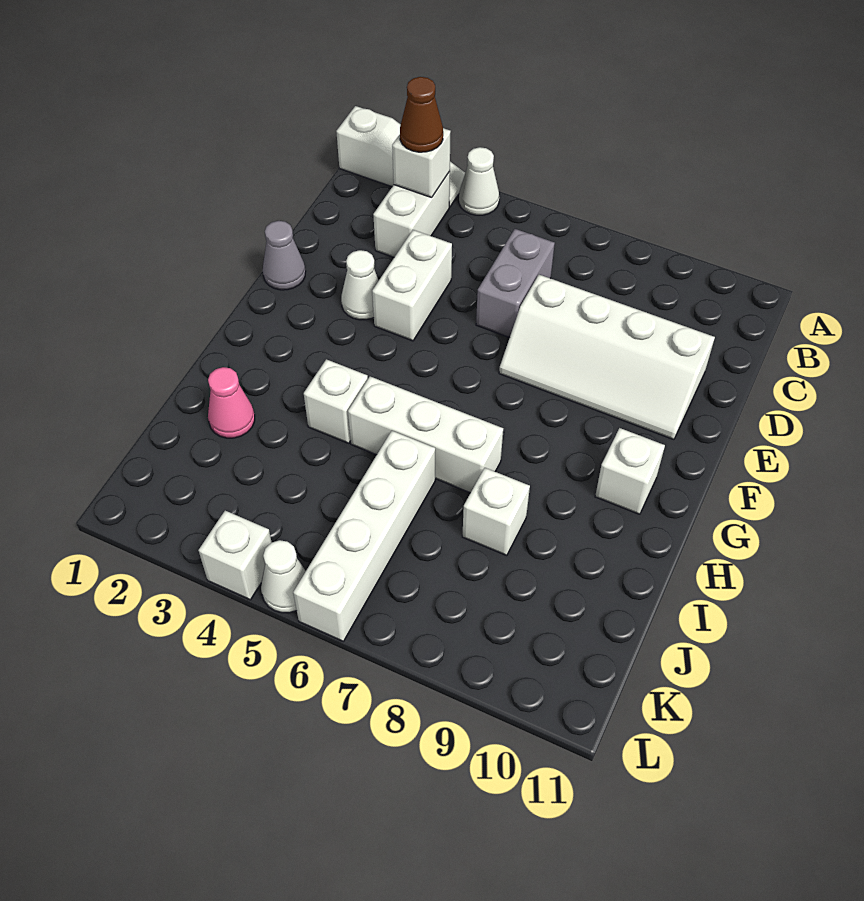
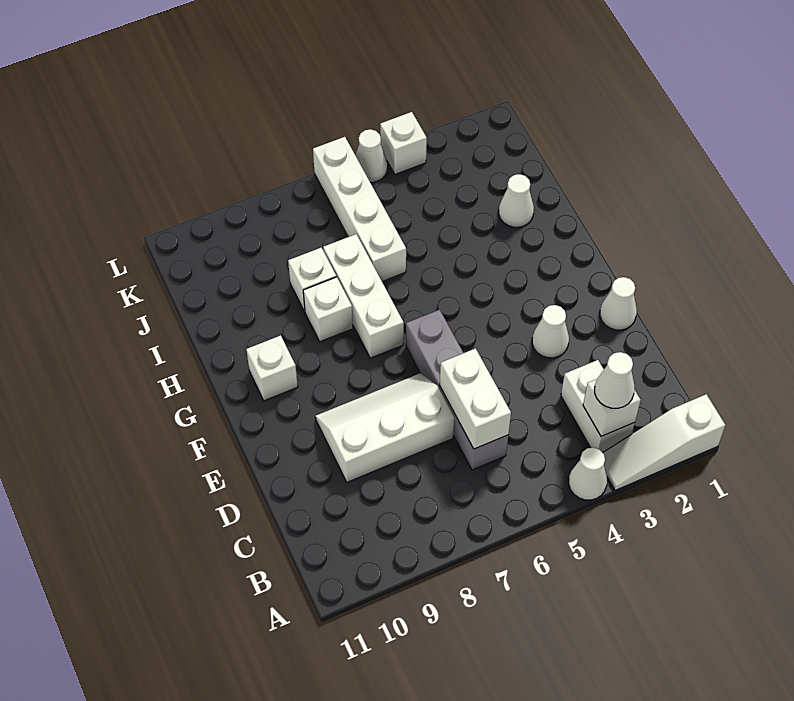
brown 1x1 cone [400,77,443,152] -> white 1x1 cone [595,352,635,408]
grey 1x2 brick [476,229,555,338] -> grey 1x4 brick [406,310,508,470]
white 1x2 brick [372,230,452,341] -> white 1x2 brick moved to [440,349,511,449]
white 2x4 slope [499,275,715,440] -> white 2x3 slope [315,373,454,482]
grey 1x1 cone [263,221,306,290] -> white 1x1 cone [600,277,637,330]
white 1x1 brick [304,359,368,443] -> white 1x1 brick moved to [303,277,353,342]
white 1x3 brick [348,376,503,493] -> white 1x3 brick turned to [323,234,404,358]
pink 1x1 cone [208,367,255,438] -> white 1x1 cone [499,174,534,227]

